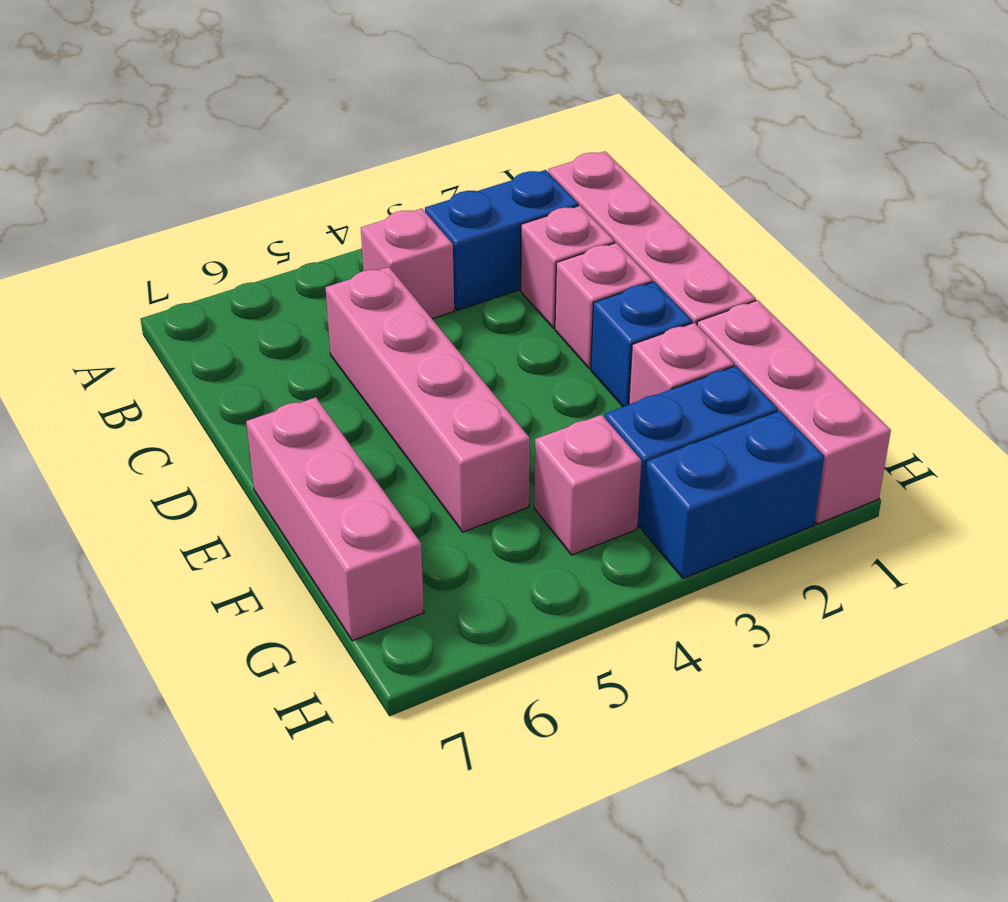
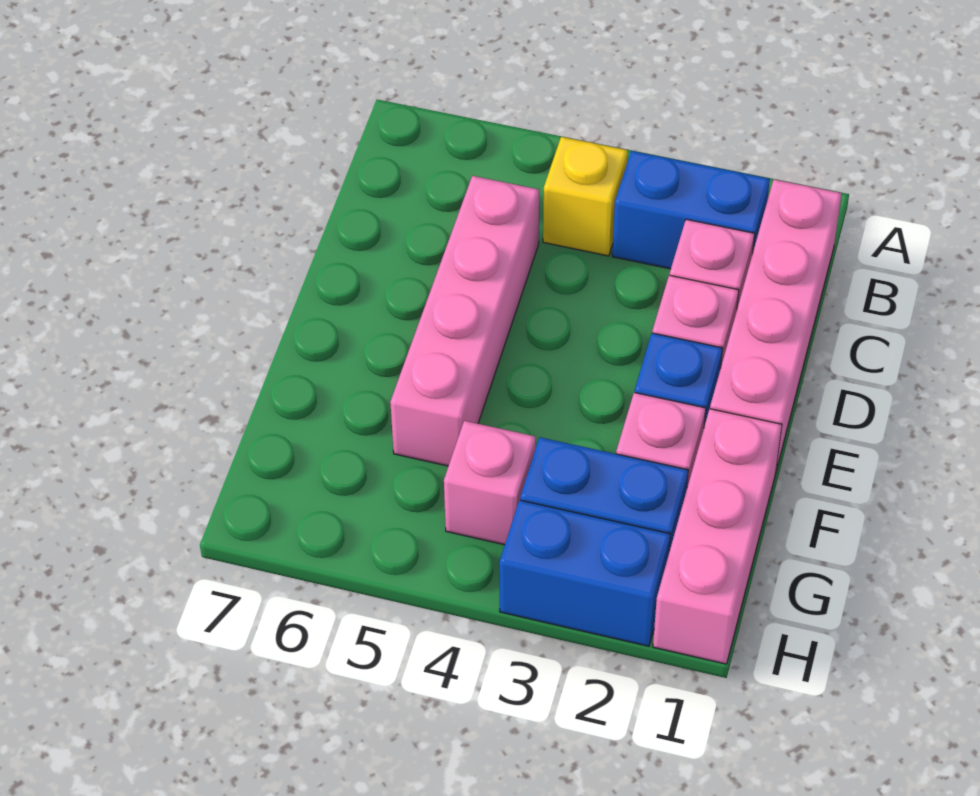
pink 1x1 brick [361,208,454,319] -> yellow 1x1 brick [543,137,628,256]
pink 1x3 brick [246,397,424,641] -> none

